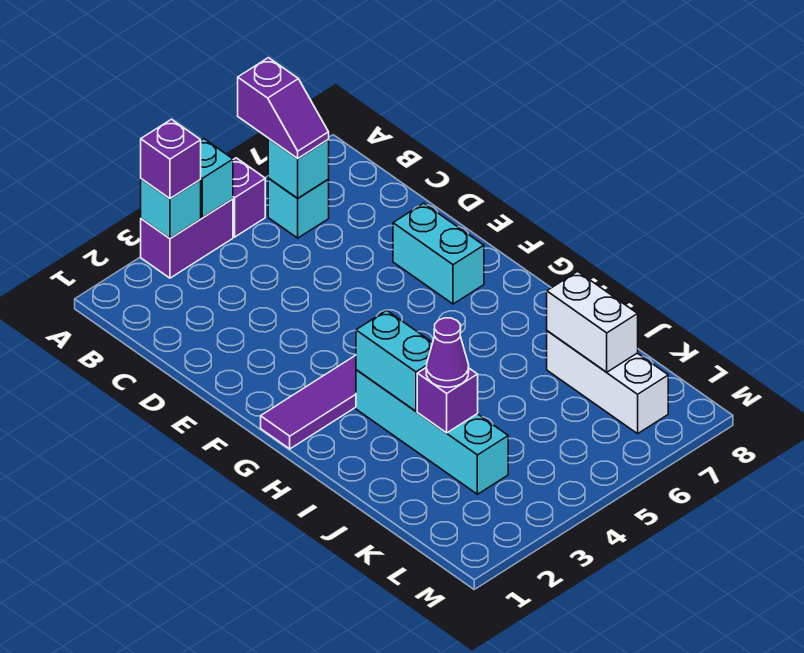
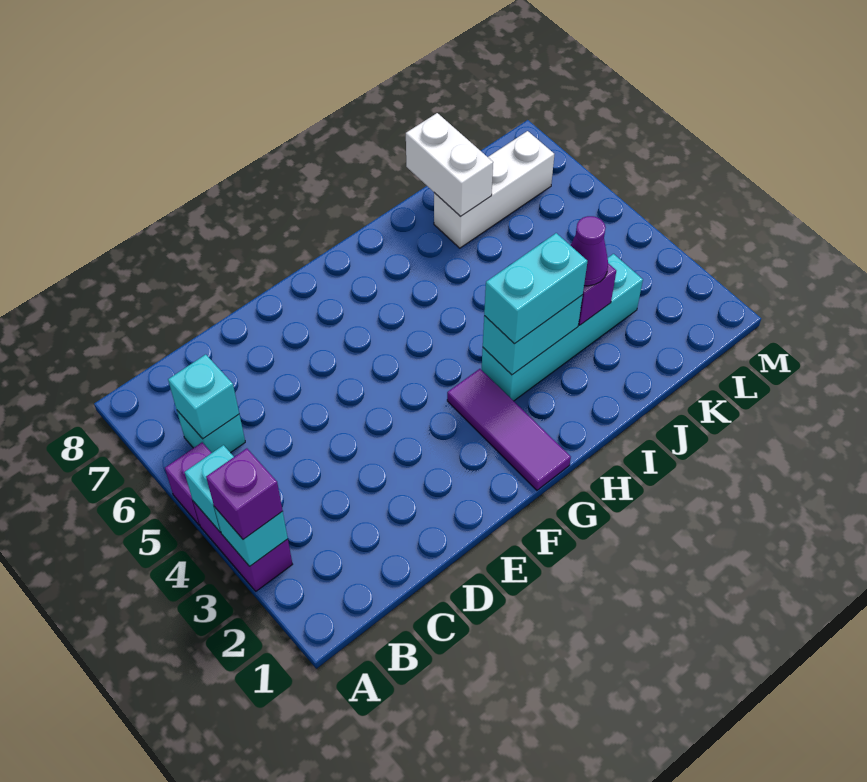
purple 1x2 slope [238,58,329,159] -> none
cyan 1x2 brick [393,203,484,304] -> cyan 1x2 brick moved to [484,233,588,344]
white 1x2 brick [547,271,638,372] -> white 1x2 brick turned to [406,113,493,217]

